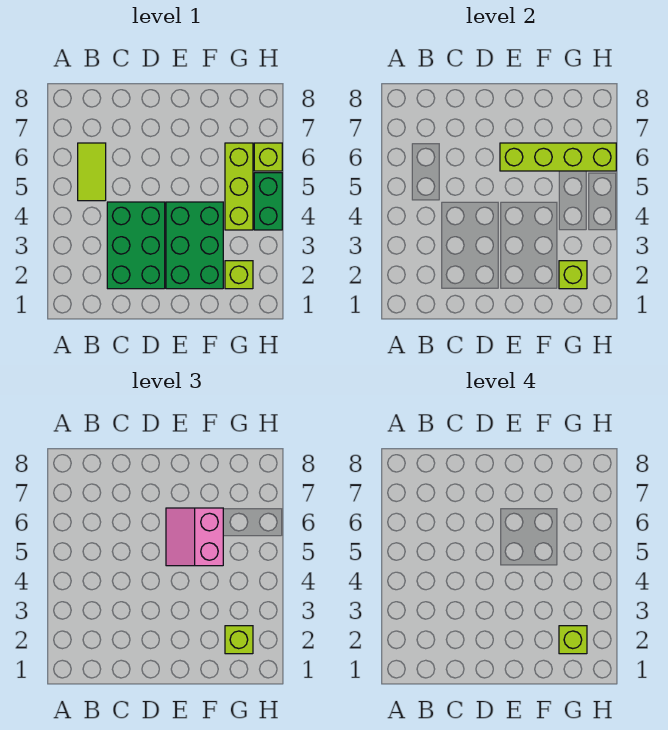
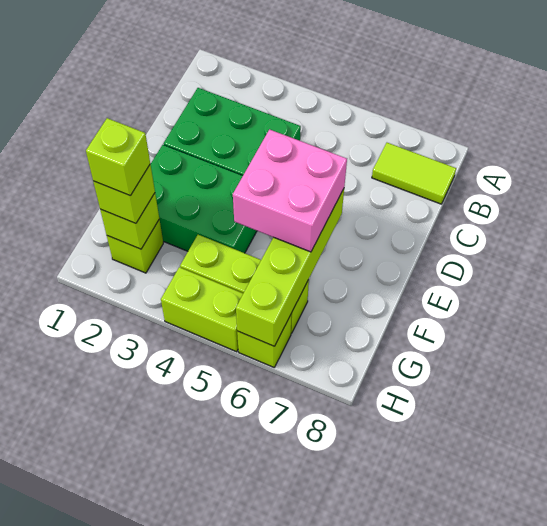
lime 1x2 tile [78,143,106,201] -> lime 1x2 tile moved to [372,143,456,204]
pink 2x2 slope [166,508,223,566] -> pink 2x2 brick [233,129,347,252]
green 1x2 brick [254,173,282,230] -> lime 1x2 brick [161,267,243,352]

